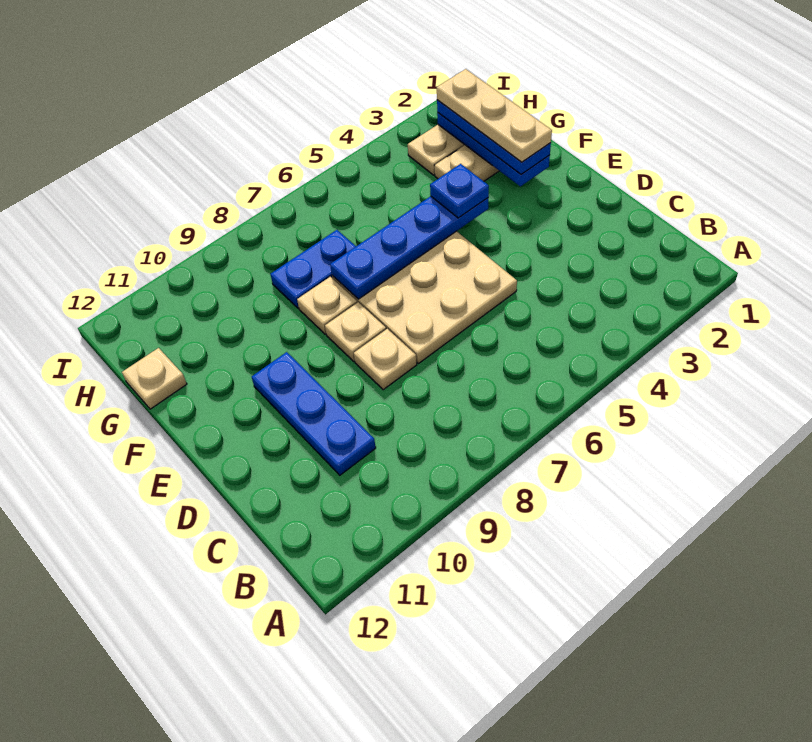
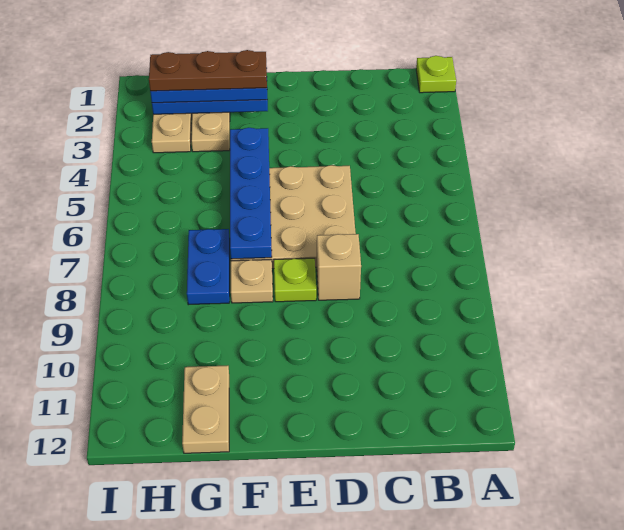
none -> lime 1x1 plate [416,56,456,93]
blue 1x3 plate [252,352,376,475] -> none
tan 1x1 plate [354,329,417,390] -> tan 1x1 brick [317,234,361,300]
tan 1x1 plate [325,302,386,361] -> lime 1x1 plate [274,258,316,302]
tan 1x3 plate [437,69,552,162] -> brown 1x3 plate [149,50,267,91]
blue 1x1 plate [430,164,489,218] -> none
tan 1x1 plate [122,348,187,409] -> tan 1x2 plate [182,366,229,453]

